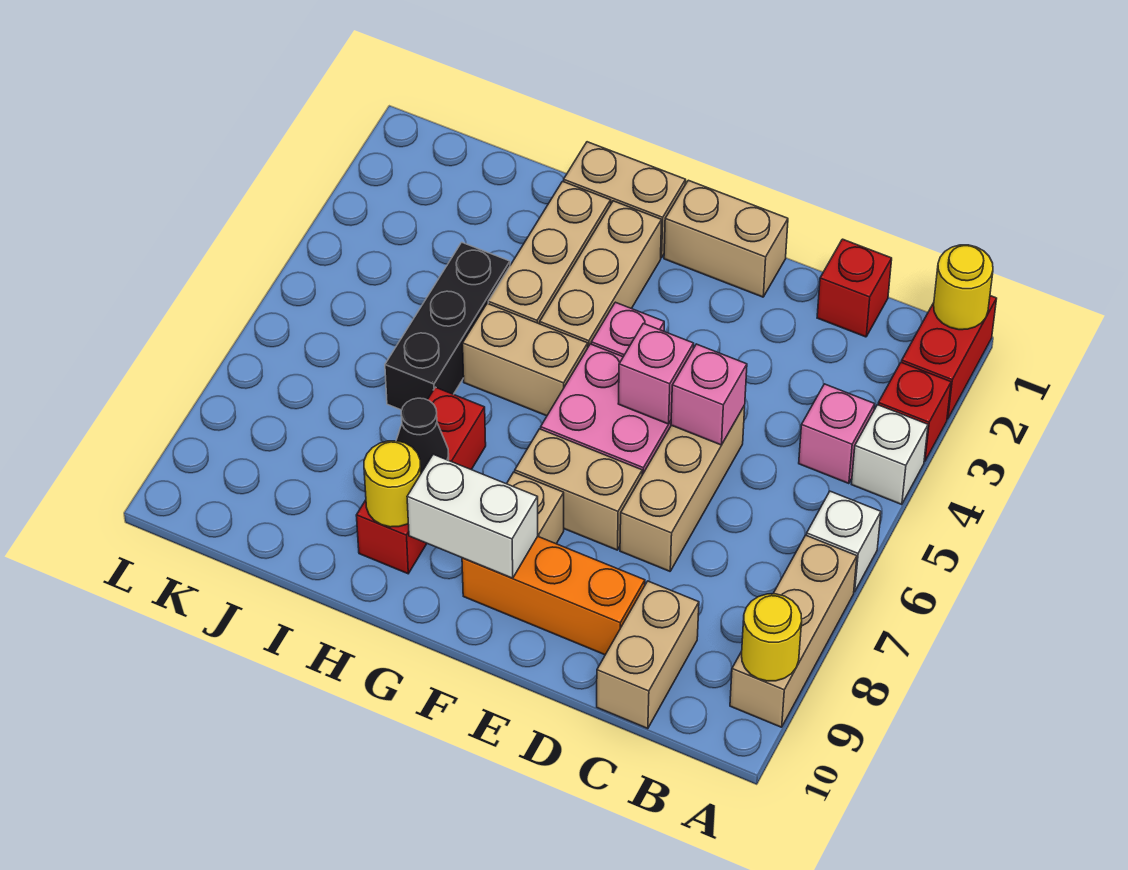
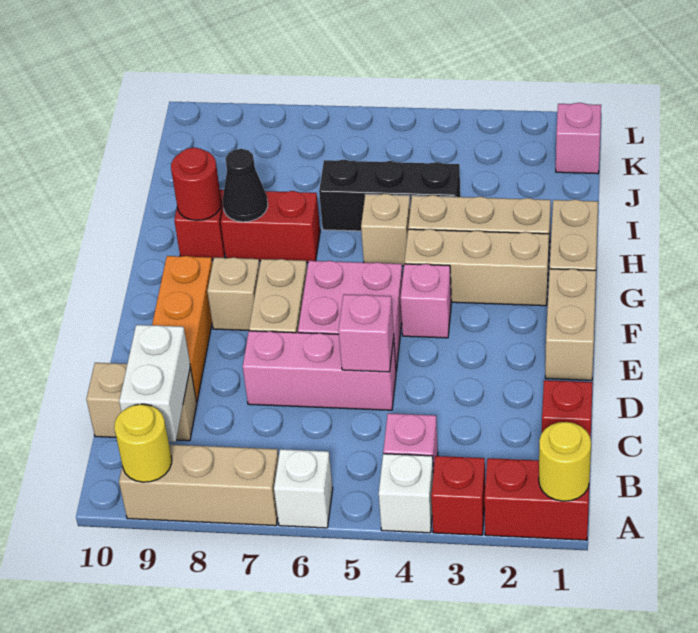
tan 1x3 brick [620,405,745,571] -> pink 1x3 brick [243,331,396,410]
pink 1x1 brick [618,323,694,424] -> pink 1x1 brick moved to [556,103,601,174]
white 1x2 brick [407,454,538,578] -> white 1x2 brick moved to [119,325,190,442]
tan 1x2 brick [463,303,588,416] -> tan 1x1 brick [361,194,410,266]
yellow 1x1 round brick [364,441,421,527] -> red 1x1 round brick [171,147,221,220]

